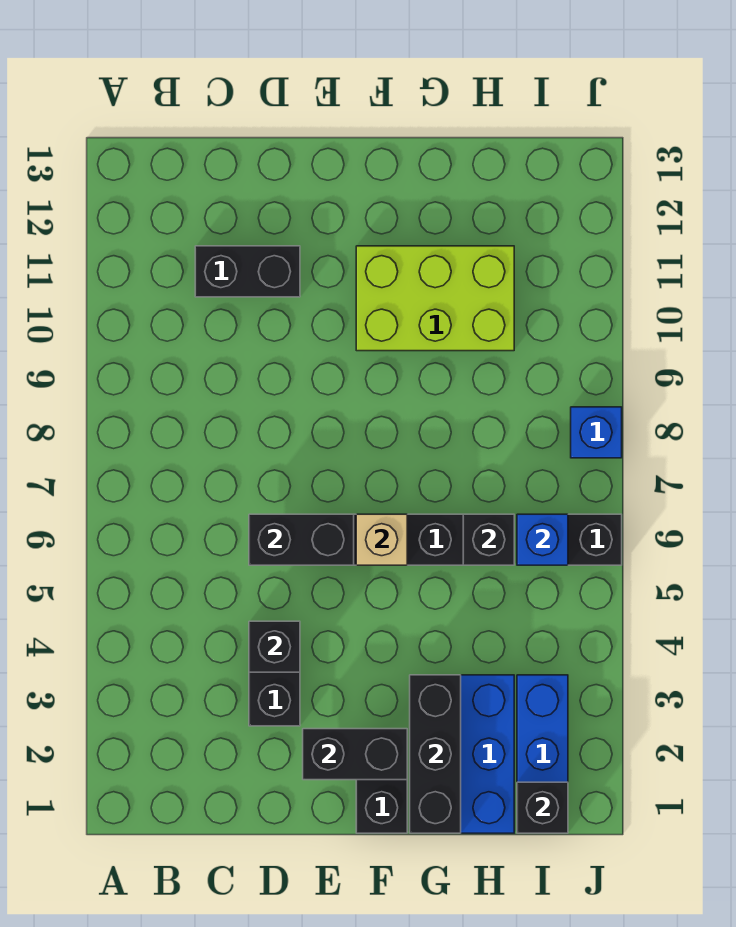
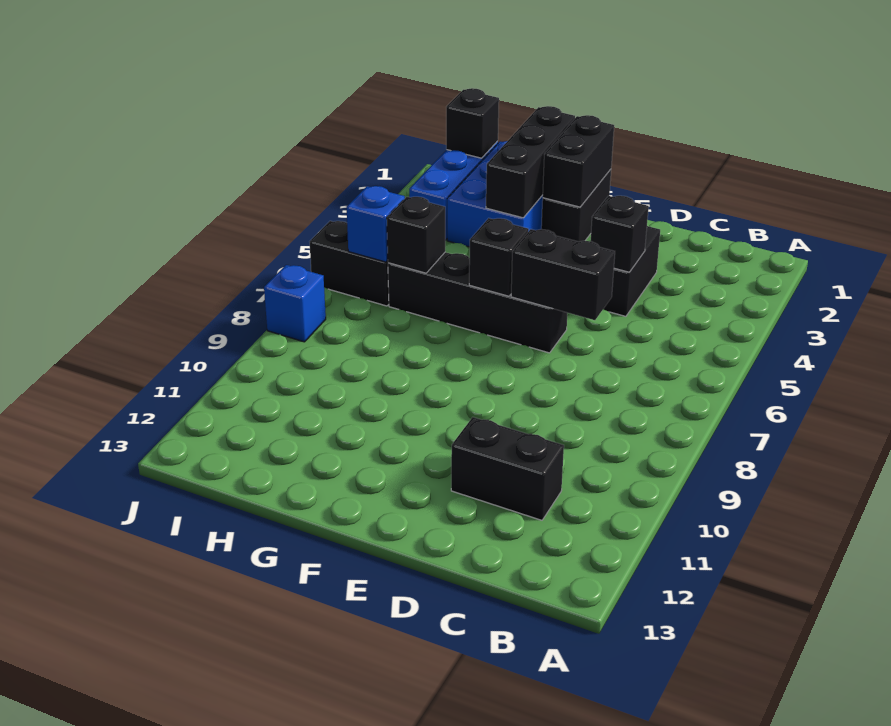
black 1x2 brick [303,729,407,780] -> black 1x2 brick turned to [543,115,614,207]
tan 1x1 brick [356,514,407,565] -> black 1x1 brick [469,218,529,296]
lime 2x3 brick [356,246,514,351] -> none

